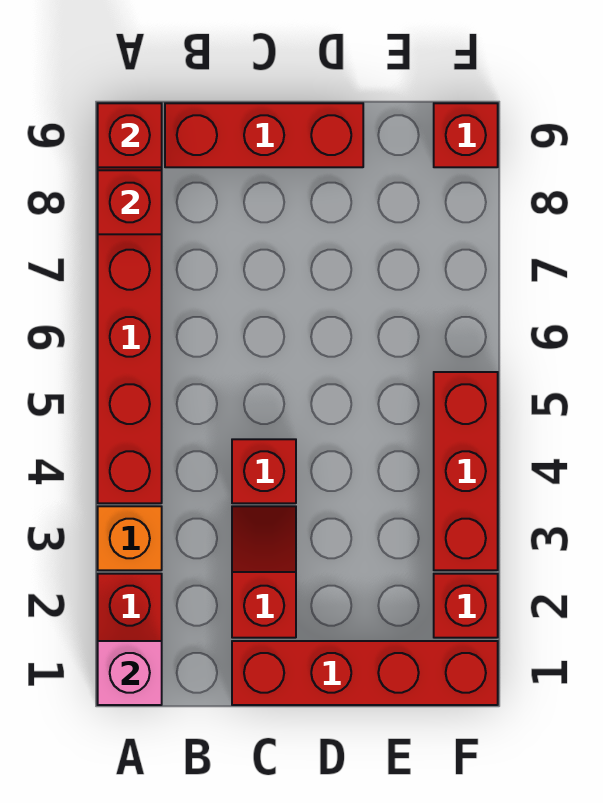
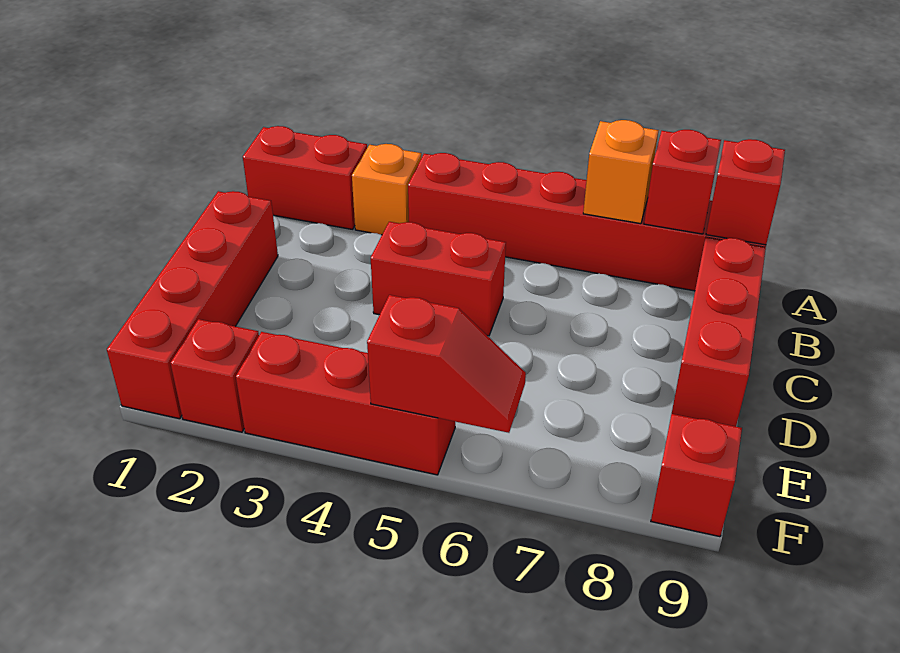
pink 1x1 brick [98,641,162,705] -> none
none -> orange 1x1 brick [583,120,658,224]
red 1x2 slope [232,506,296,638] -> red 1x2 slope moved to [367,295,526,433]
red 1x1 brick [232,439,296,503] -> red 1x2 brick [371,222,506,336]

